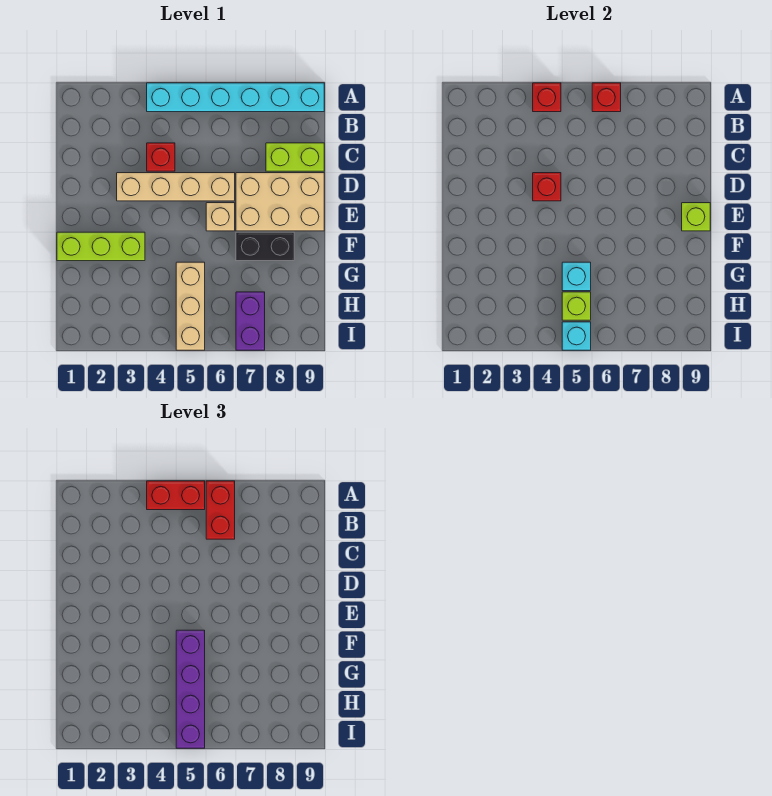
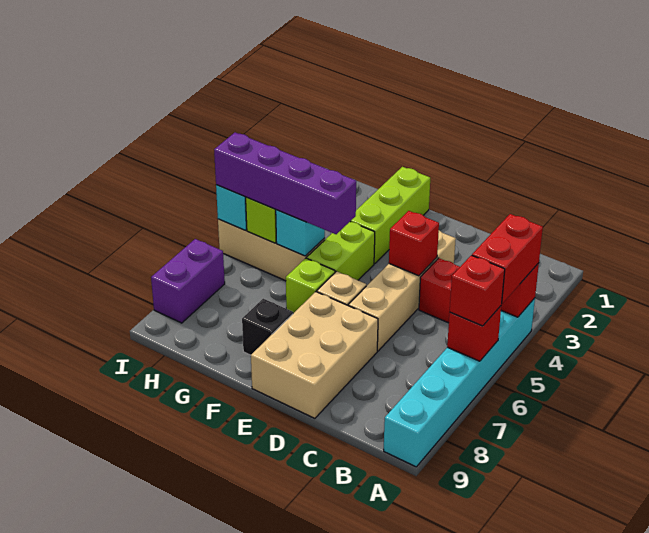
red 1x2 brick [206,481,235,539] -> red 1x1 brick [450,255,505,326]
lime 1x2 brick [266,143,324,171] -> lime 1x2 brick moved to [307,222,375,280]
lime 1x1 brick [682,203,710,231] -> lime 1x1 brick moved to [286,258,335,313]
black 1x2 brick [236,232,294,261] -> black 1x1 brick [242,299,293,355]
purple 1x2 brick [236,292,265,350] -> purple 1x2 brick turned to [151,239,225,323]

